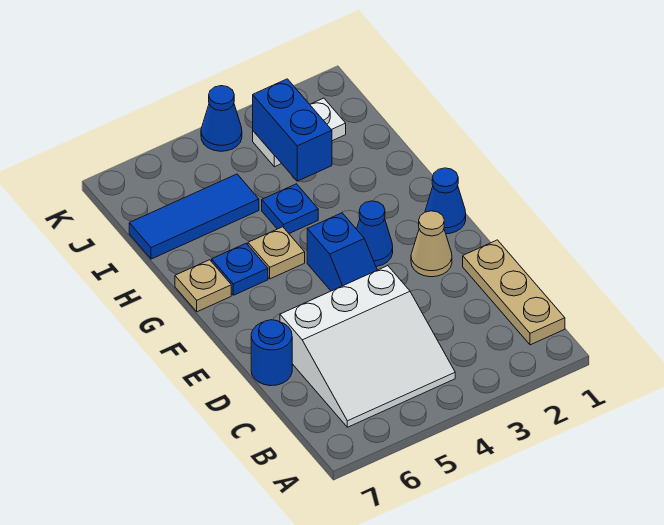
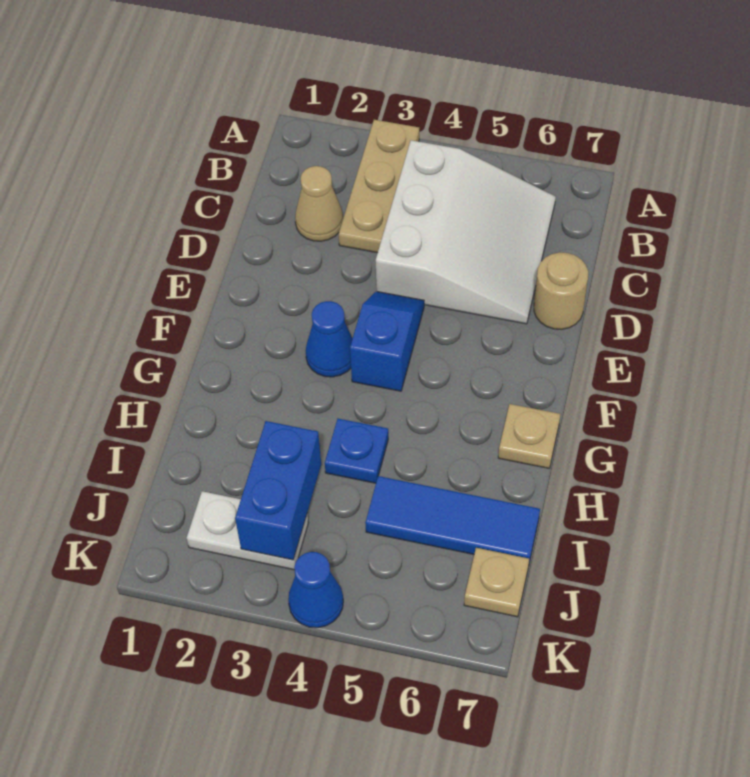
tan 1x3 plate [463,240,565,345] -> tan 1x3 plate moved to [339,120,419,253]
white 3x3 slope [280,266,455,427] -> white 3x3 slope turned to [376,140,556,324]
blue 1x1 round brick [251,320,292,386] -> tan 1x1 round brick [534,253,588,329]
tan 1x1 cone [411,211,452,277] -> tan 1x1 cone moved to [295,166,343,241]
blue 1x1 cone [425,168,466,234] -> none
tan 1x1 plate [248,227,305,279] -> tan 1x1 plate moved to [464,548,529,617]
blue 1x1 plate [212,243,268,295] -> none

